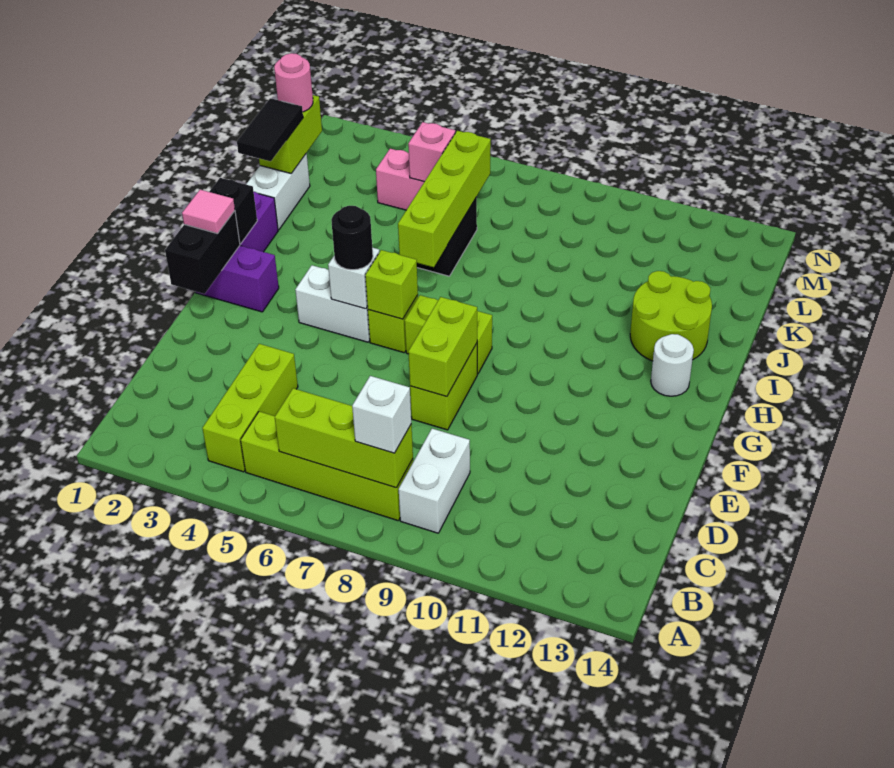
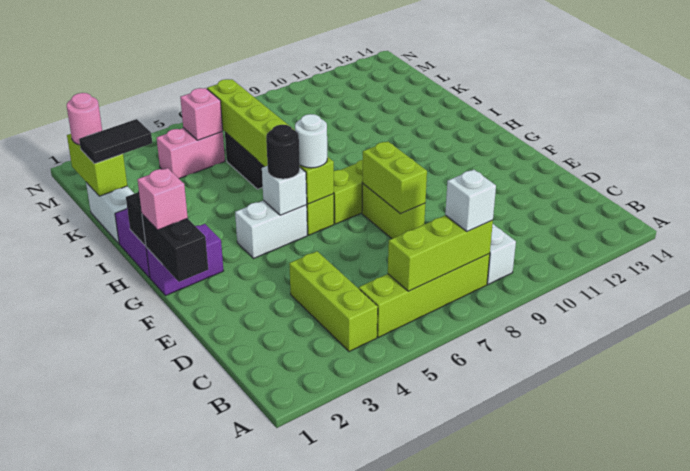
pink 1x1 tile [182,190,235,234] -> pink 1x1 brick [137,168,188,230]
white 1x1 round brick [651,334,694,396] -> white 1x1 round brick moved to [295,114,327,168]
lime 2x2 round brick [630,271,712,361] -> none
black 1x2 tile [237,98,303,161] -> black 1x2 tile turned to [79,119,152,164]

